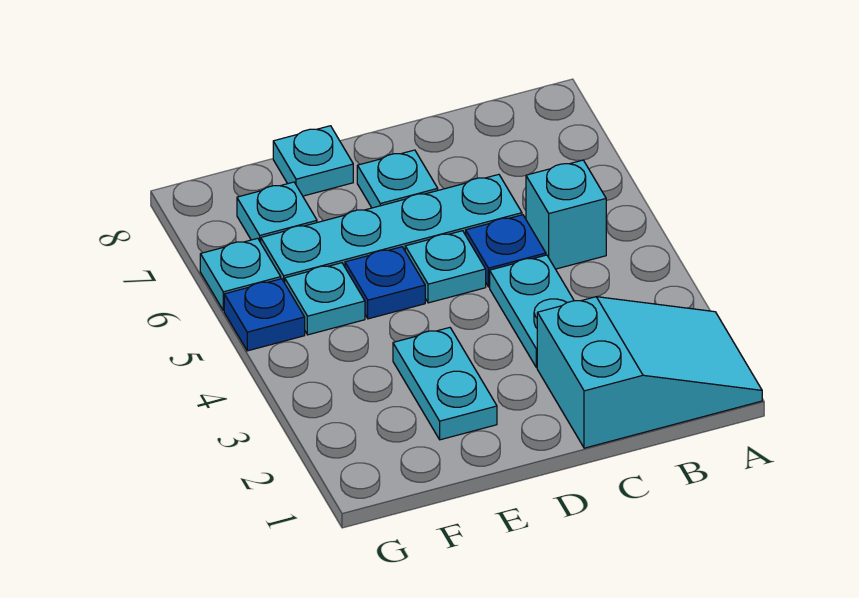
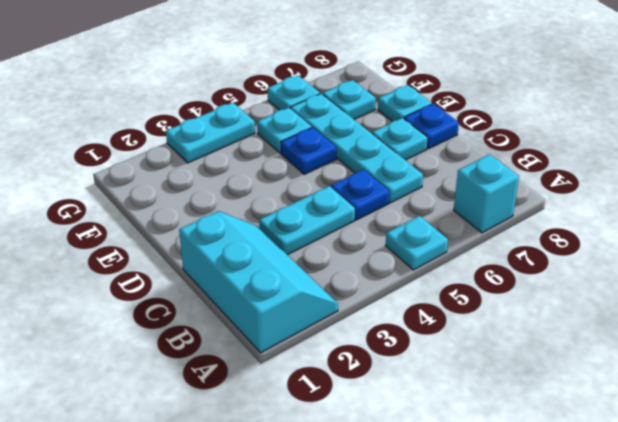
cyan 2x3 slope [537,297,762,448] -> cyan 2x3 slope turned to [179,211,338,353]
cyan 1x1 brick [526,160,606,269] -> cyan 1x1 brick moved to [454,154,519,233]
cyan 1x1 plate [405,231,486,303] -> cyan 1x1 plate moved to [386,216,448,270]
cyan 1x2 plate [393,328,497,440] -> cyan 1x2 plate moved to [166,103,255,163]
blue 1x1 plate [224,279,305,351] -> blue 1x1 plate moved to [404,104,459,149]

